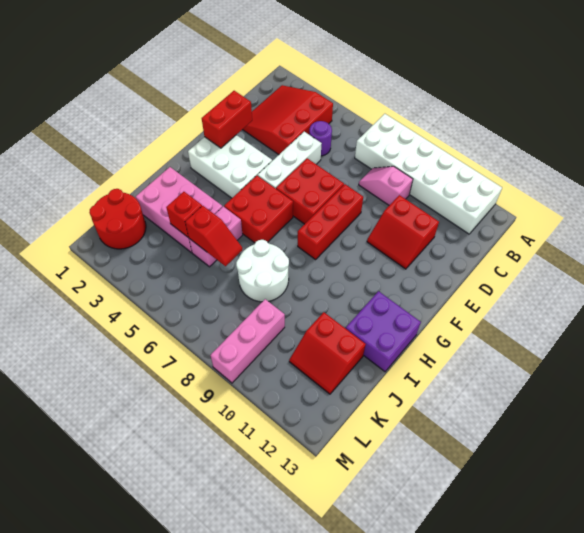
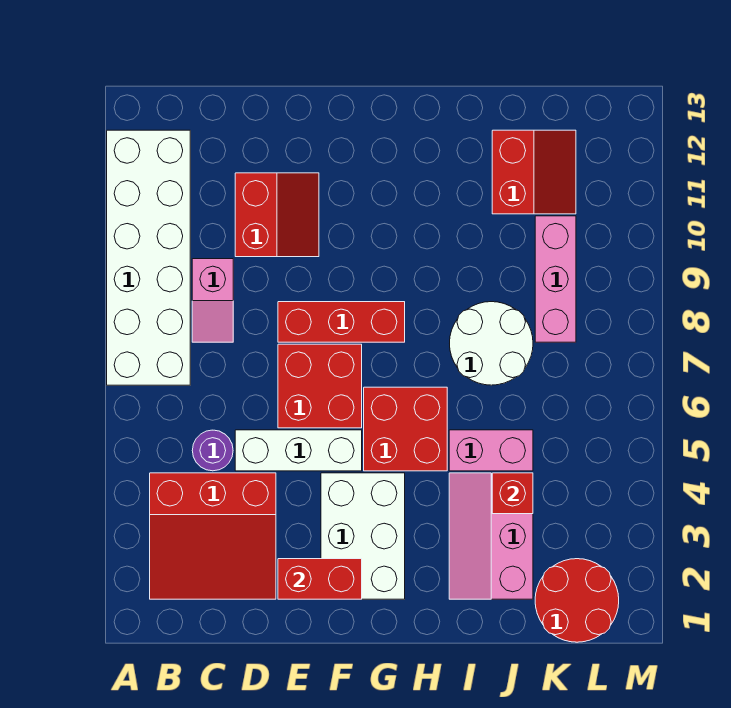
purple 2x2 brick [346,291,421,372] -> none
pink 2x3 brick [136,167,223,253] -> pink 2x3 slope [449,473,533,599]
red 1x2 slope [185,206,242,266] -> none
pink 1x3 brick [210,299,285,383] -> pink 1x3 brick turned to [535,216,576,342]

